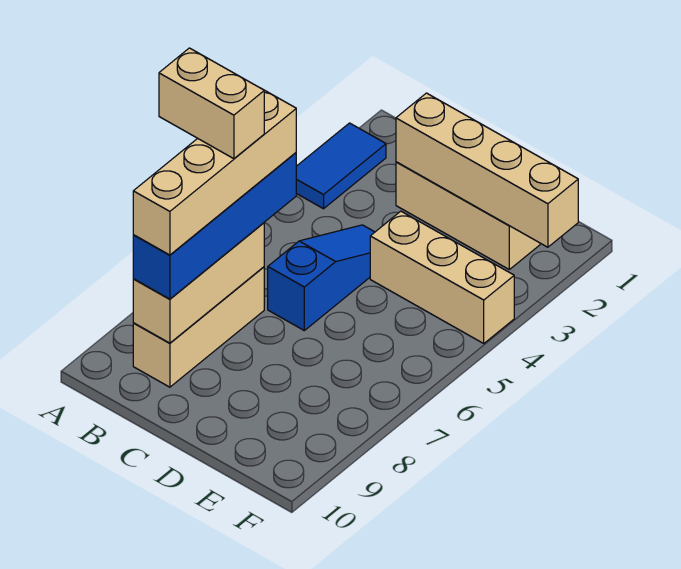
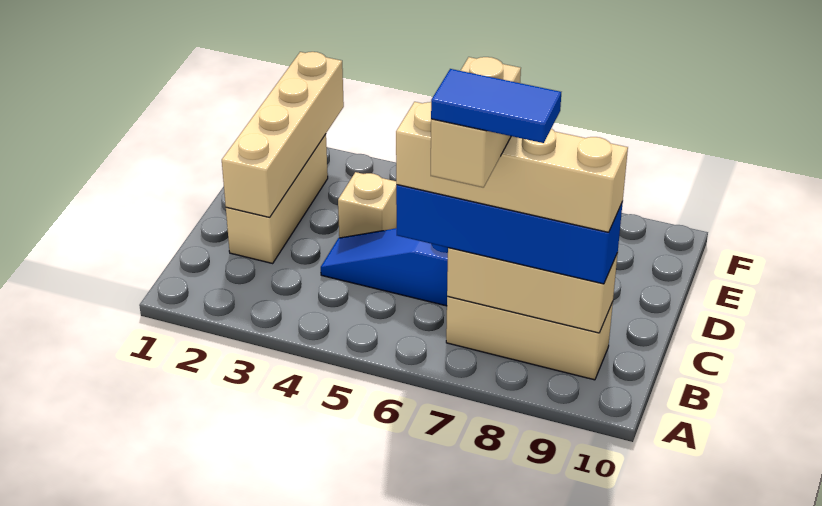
blue 1x2 tile [296,123,386,209] -> blue 1x2 tile moved to [431,69,561,143]
tan 1x3 brick [370,211,514,343] -> tan 1x1 brick [338,172,397,238]

